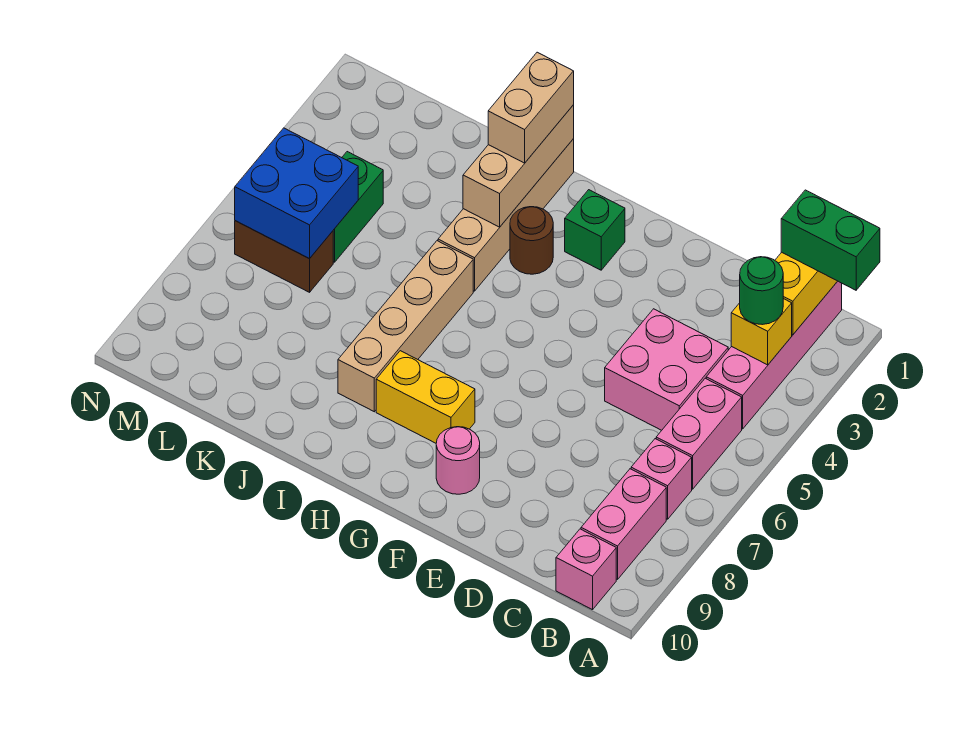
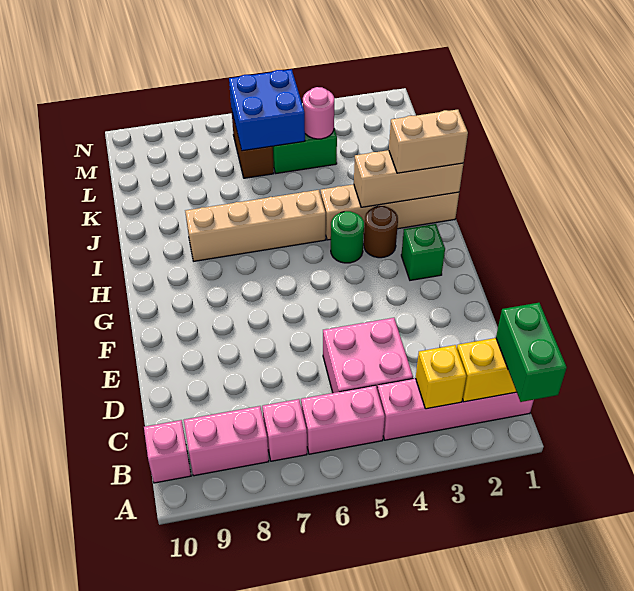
green 1x1 round brick [740,257,783,325] -> green 1x1 round brick moved to [331,211,364,263]
pink 1x1 round brick [436,427,480,494] -> pink 1x1 round brick moved to [303,87,334,139]
yellow 1x2 brick [376,351,475,443] -> none

